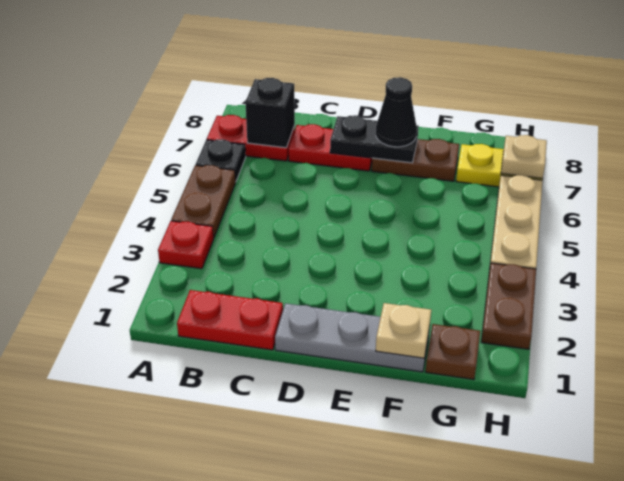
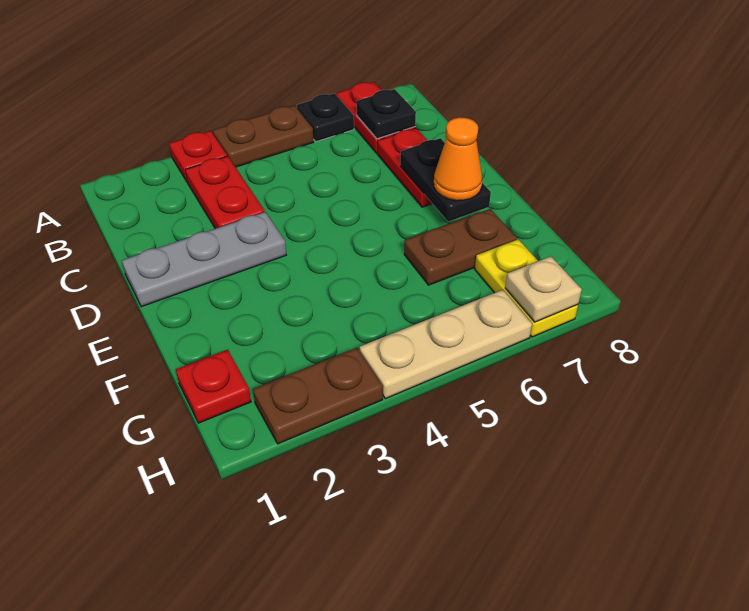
red 1x2 plate [177,290,283,350] -> red 1x2 plate moved to [185,156,265,229]
black 1x1 brick [245,78,295,148] -> black 1x1 plate [356,89,416,139]
grey 1x3 plate [275,303,430,372] -> grey 1x3 plate turned to [122,212,286,307]
brown 1x2 plate [372,139,459,181] -> brown 1x2 plate turned to [404,209,517,285]
black 1x1 cone [376,77,417,147] -> orange 1x1 cone [434,117,482,201]
tan 1x1 plate [376,303,431,358] -> none
brown 1x1 plate [426,324,480,379] -> red 1x1 plate [176,350,251,423]

